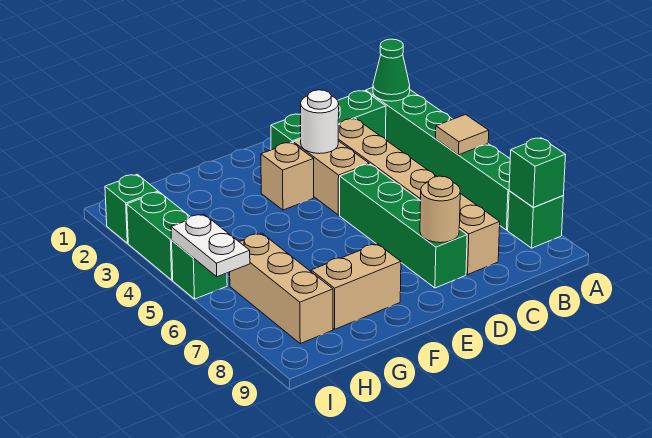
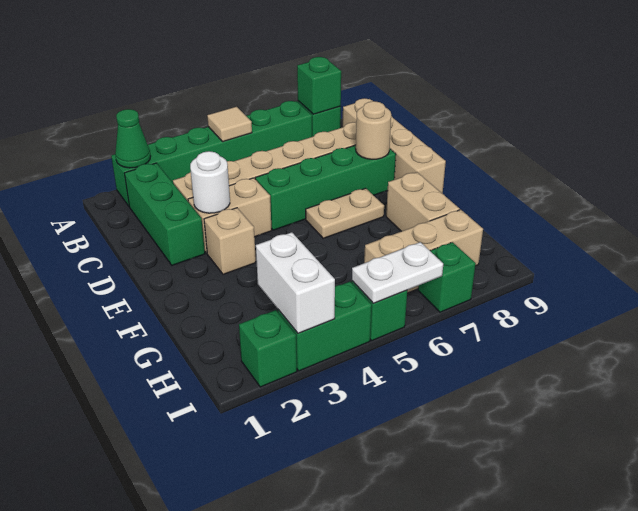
none -> tan 1x4 brick [343,98,446,194]
none -> tan 1x2 plate [306,188,384,238]
none -> white 1x2 brick [256,232,335,333]
none -> green 1x1 brick [418,242,476,312]

